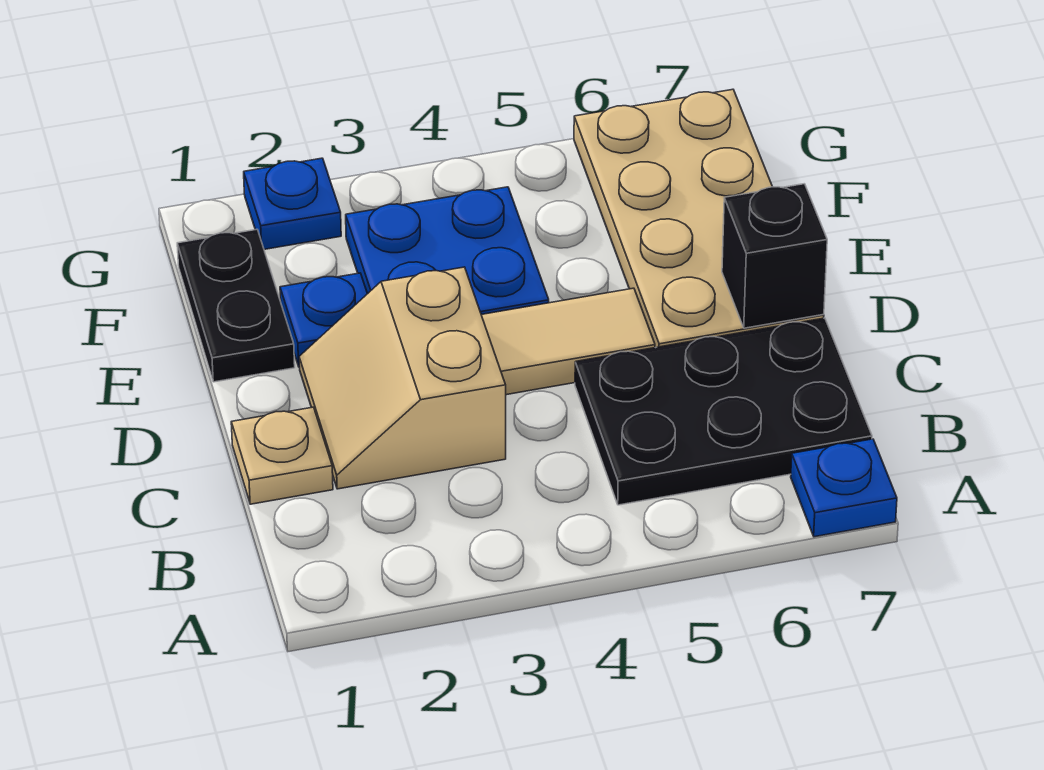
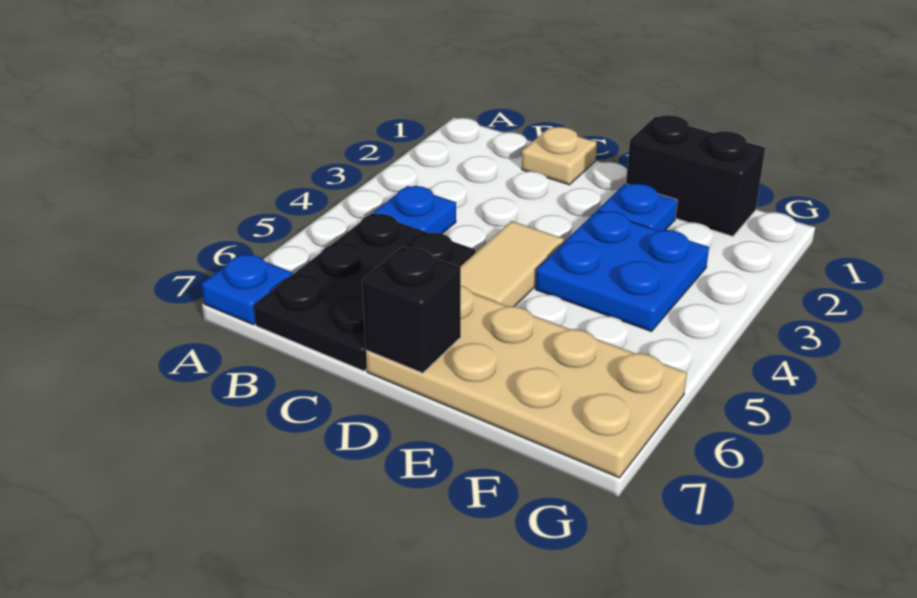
tan 2x2 slope [299,267,506,489] -> none
black 1x2 plate [177,229,295,382] -> black 1x2 brick [626,115,765,236]
blue 1x1 plate [244,158,341,249] -> blue 1x1 plate moved to [374,186,456,234]

